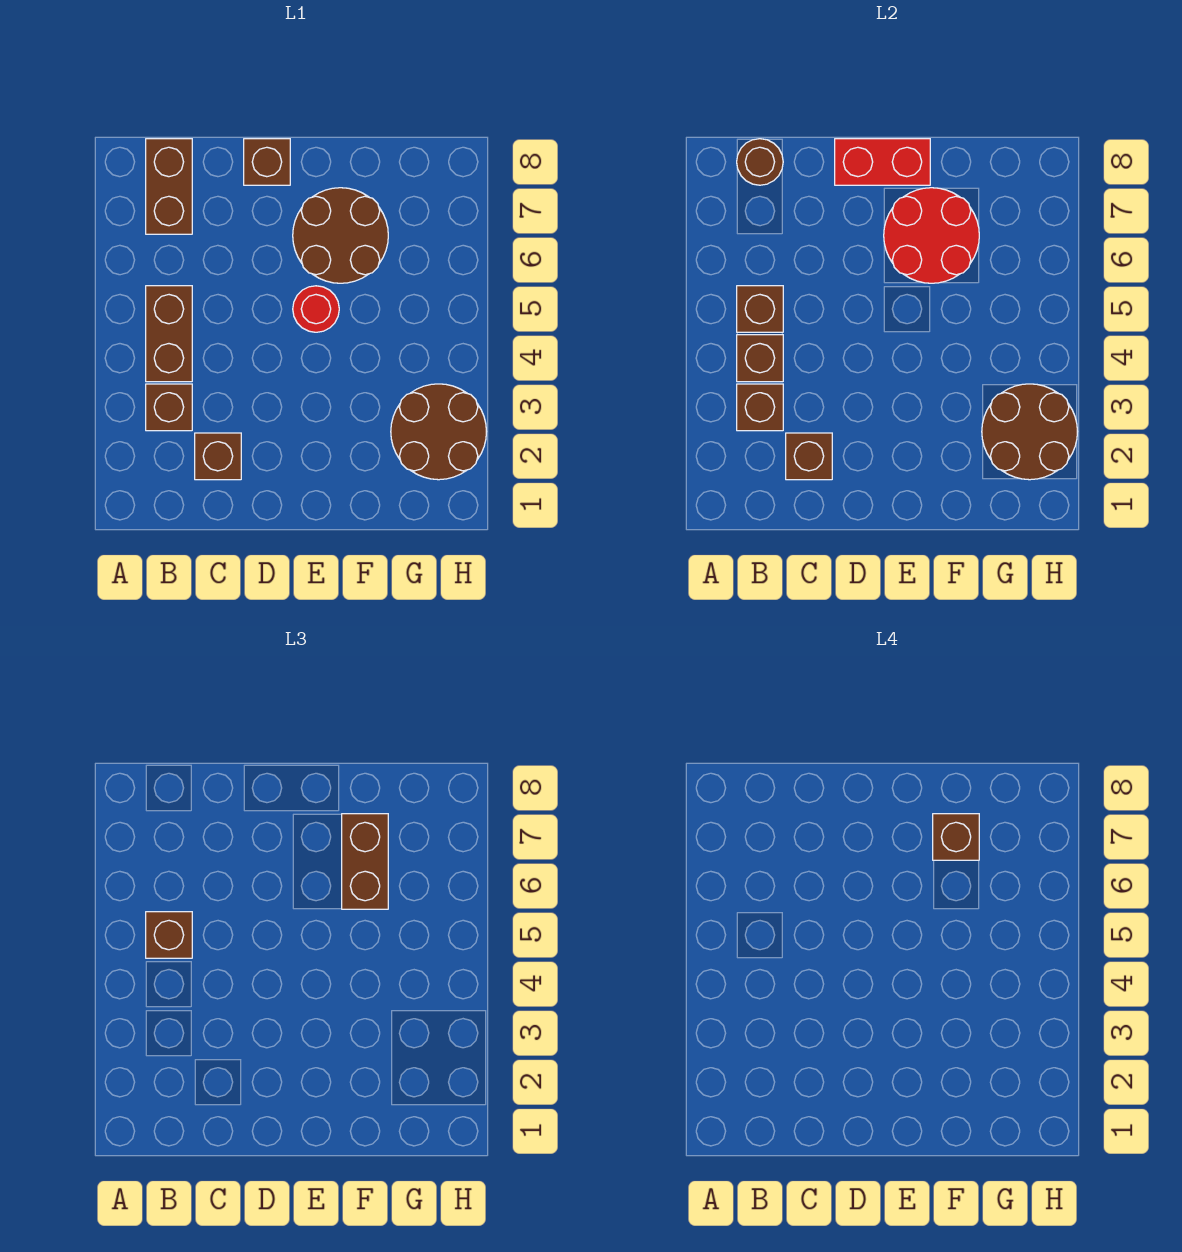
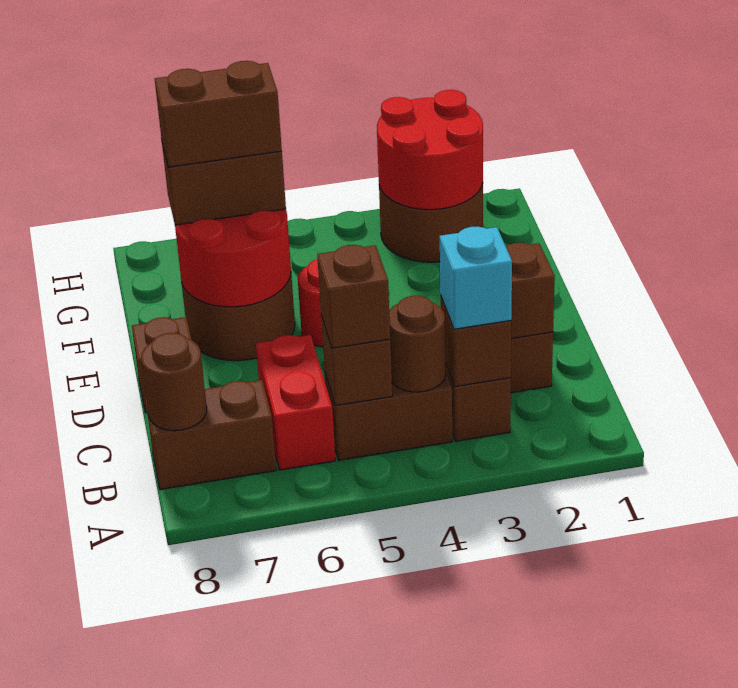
none -> cyan 1x1 brick [440,227,512,329]
brown 1x1 brick [737,335,783,382] -> brown 1x1 round brick [389,296,446,392]
red 1x2 brick [835,139,930,185] -> red 1x2 brick moved to [256,335,336,470]
brown 1x1 brick [933,814,979,860] -> brown 1x2 brick [155,61,282,167]
brown 2x2 round brick [982,384,1078,480] -> red 2x2 round brick [377,90,483,210]

